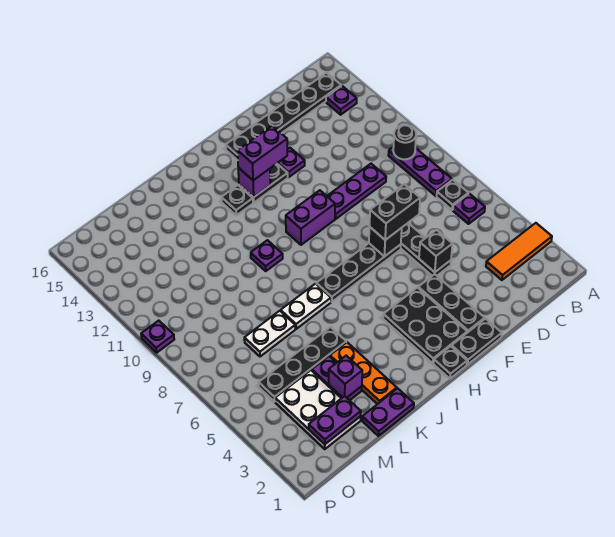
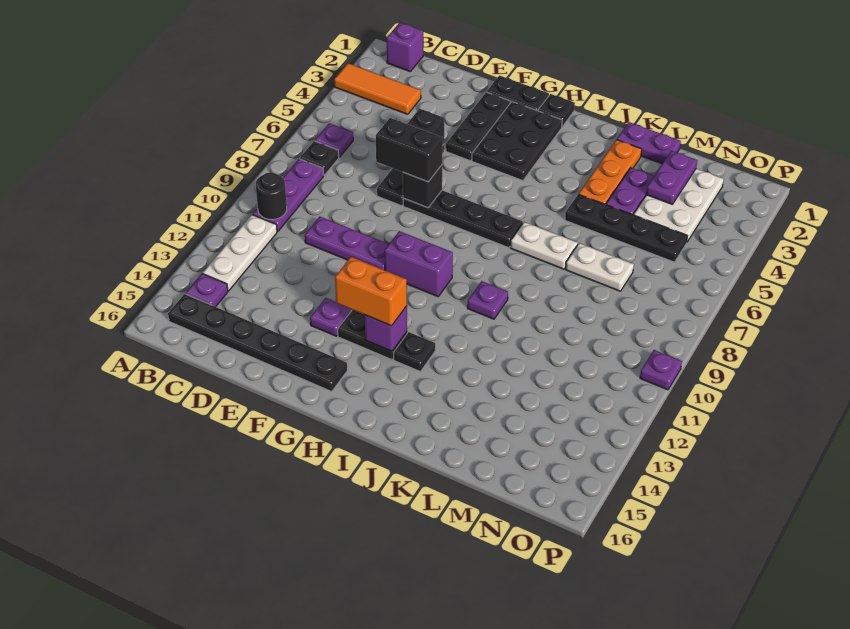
none -> white 1x3 plate [203,215,277,291]
purple 1x2 brick [238,126,287,180] -> orange 1x2 brick [335,257,407,326]
purple 1x1 brick [329,356,362,398] -> purple 1x1 brick moved to [386,23,423,71]
purple 1x2 plate [309,396,361,444] -> purple 1x2 plate turned to [646,151,697,204]

